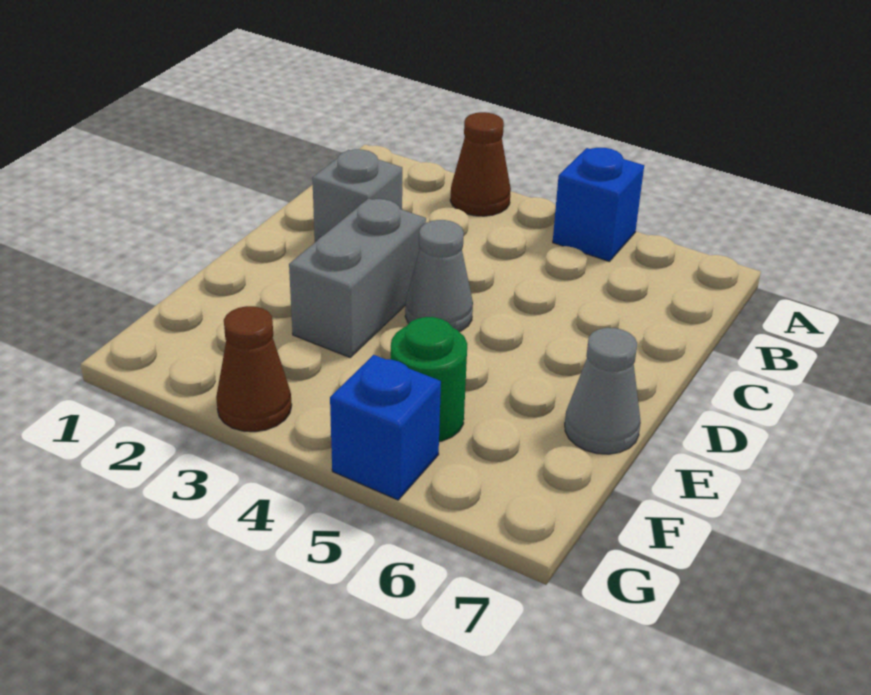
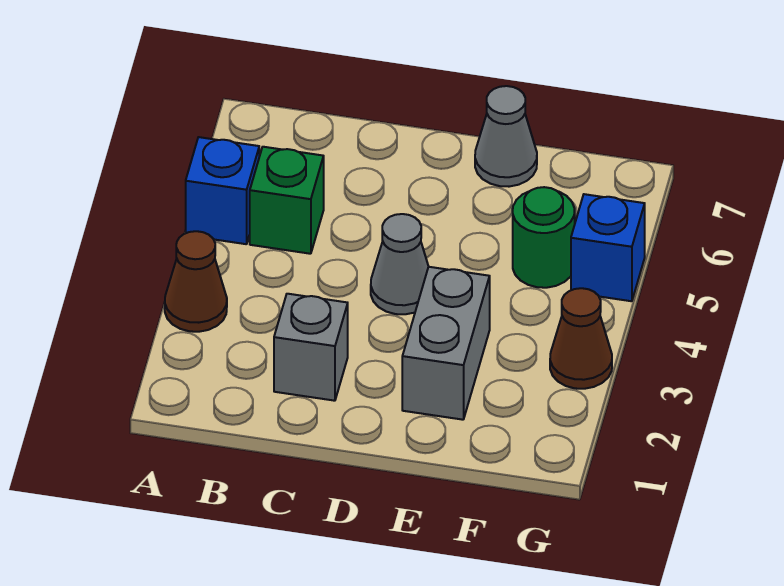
none -> green 1x1 brick [250,147,324,254]
grey 1x2 brick [289,198,426,357] -> grey 1x2 brick turned to [402,267,490,420]

